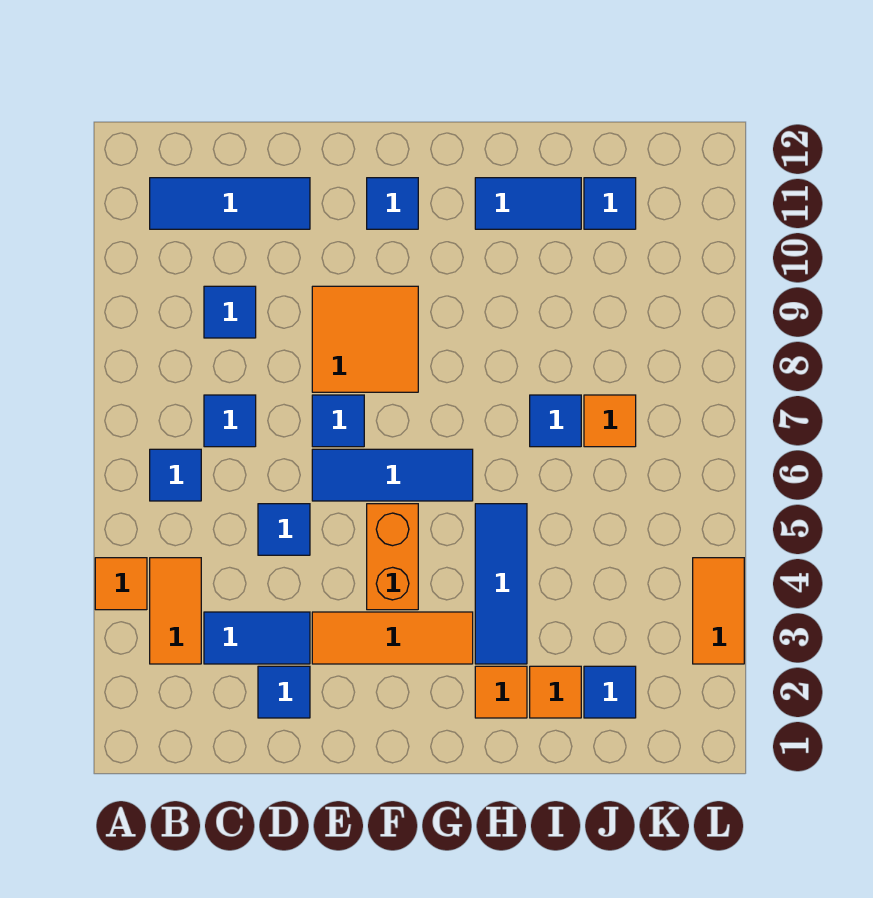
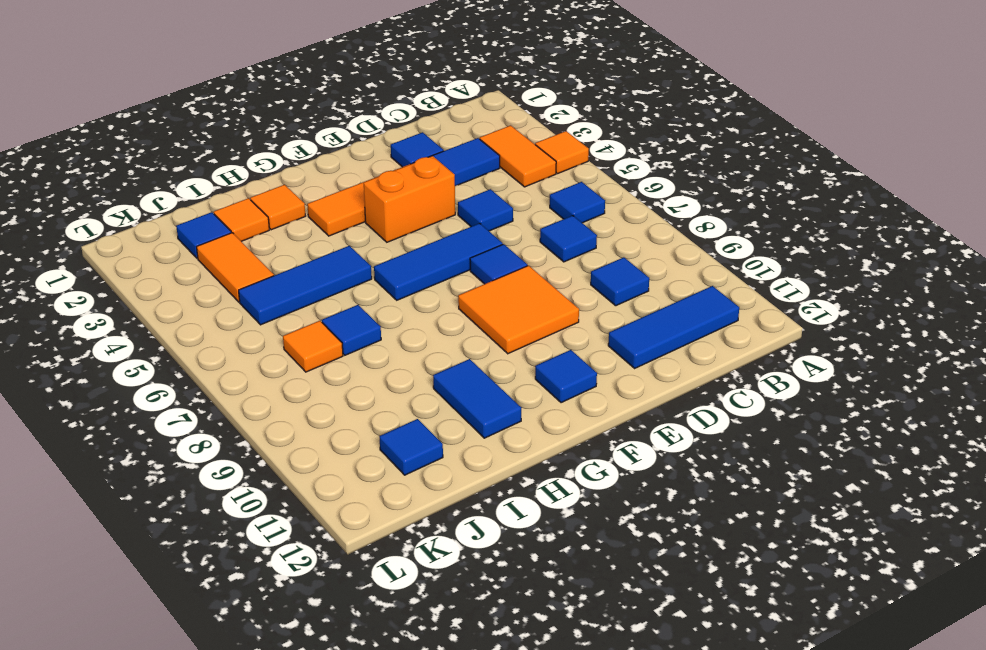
orange 1x2 brick [367,504,418,610] -> orange 1x2 brick turned to [364,156,455,242]
blue 1x3 tile [475,504,527,664] -> blue 1x3 tile turned to [239,246,372,325]
blue 1x2 tile [475,178,581,229] -> blue 1x2 tile turned to [433,359,521,438]
orange 1x2 tile [693,558,744,664] -> orange 1x2 tile moved to [197,233,274,302]

